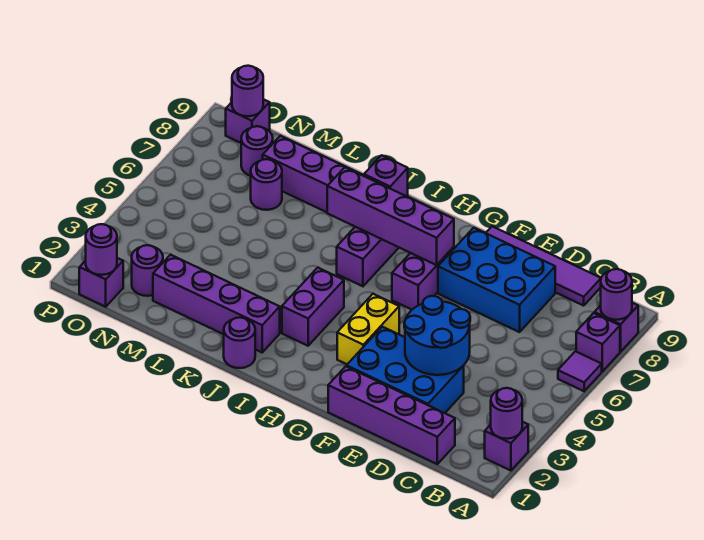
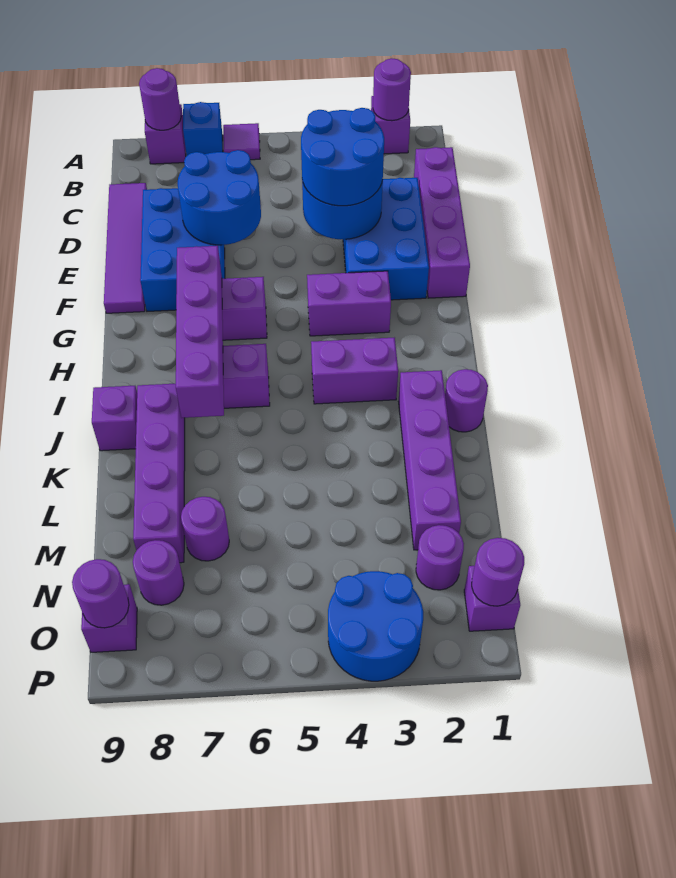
purple 1x1 brick [576,313,620,371] -> blue 1x1 brick [183,102,223,155]
none -> blue 2x2 round brick [301,108,384,206]
none -> blue 2x2 round brick [177,150,261,245]
yellow 1x2 brick [337,294,399,364] -> purple 1x2 brick [307,271,391,336]
none -> blue 2x2 round brick [328,571,423,681]

